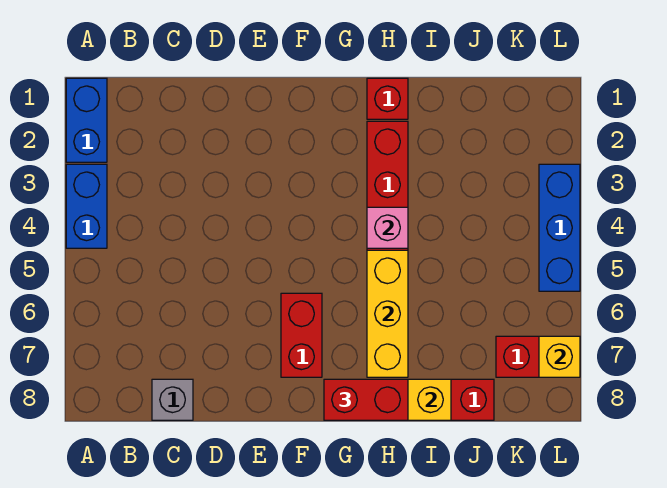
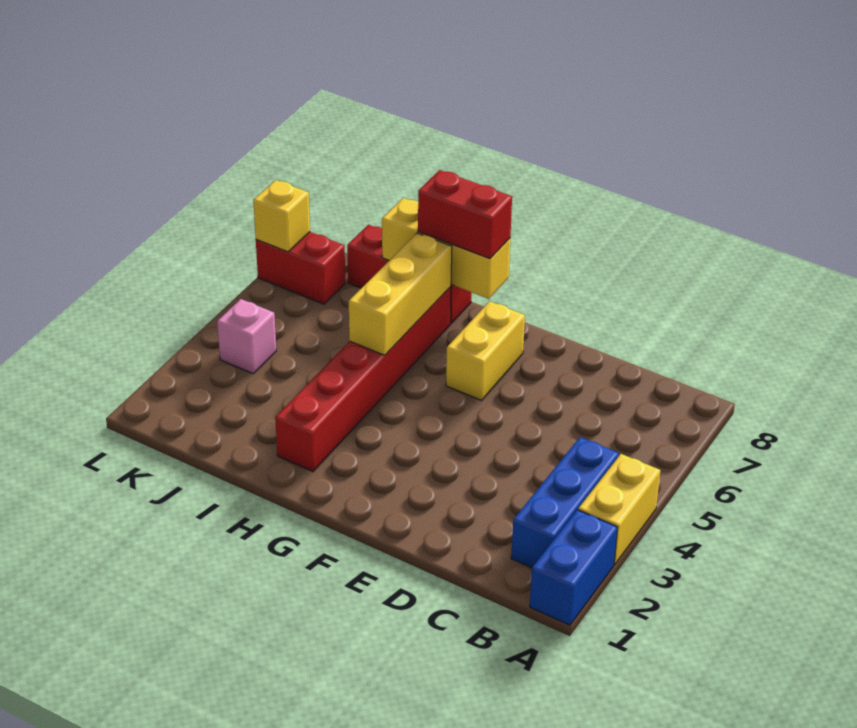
blue 1x2 brick [66,164,107,248] -> yellow 1x2 brick [578,454,660,565]
grey 1x1 brick [152,379,193,420] -> none
red 1x2 brick [281,293,322,377] -> yellow 1x2 brick [446,301,525,400]
red 1x1 brick [367,78,408,119] -> none
pink 1x1 brick [367,207,408,248] -> pink 1x1 brick moved to [217,299,276,373]
blue 1x3 brick [539,164,580,291] -> blue 1x3 brick moved to [511,437,619,568]

